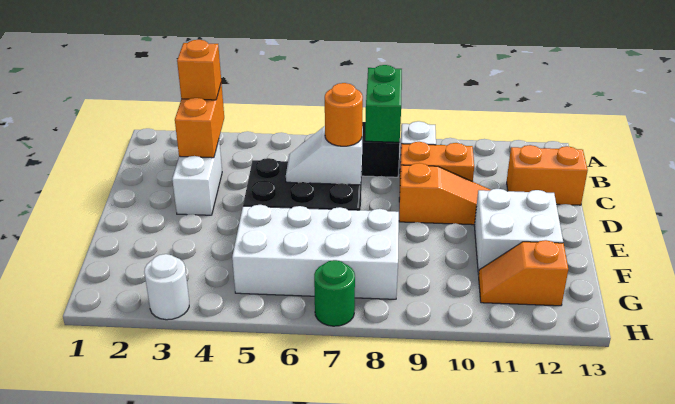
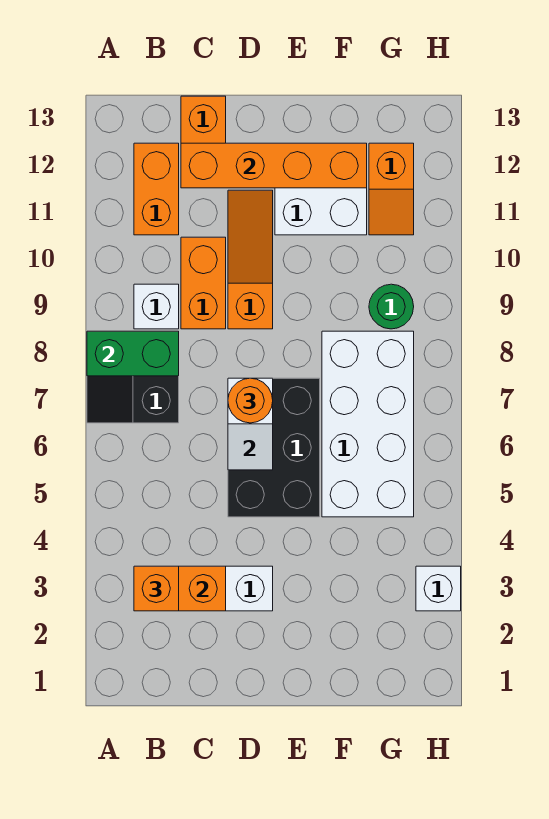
none -> orange 1x2 brick [134,143,179,235]
none -> orange 1x4 brick [181,143,367,188]
white 1x1 round brick [144,254,189,320] -> white 1x1 brick [416,566,461,611]
green 1x1 round brick [314,260,355,326] -> green 1x1 round brick moved to [369,284,414,329]

